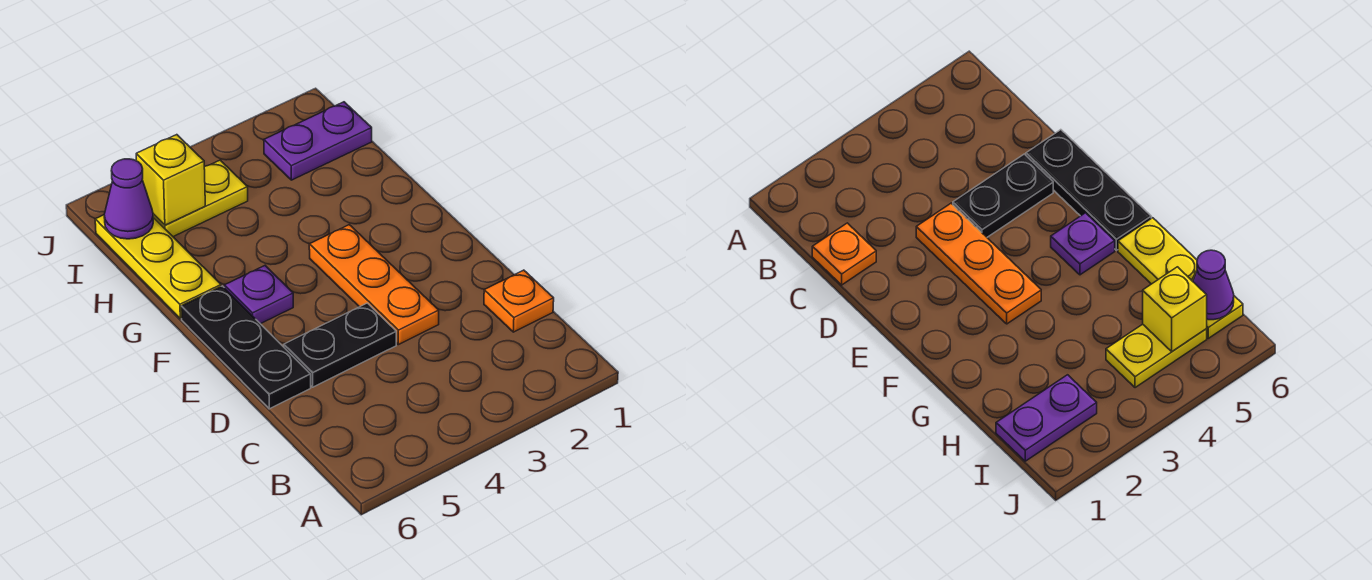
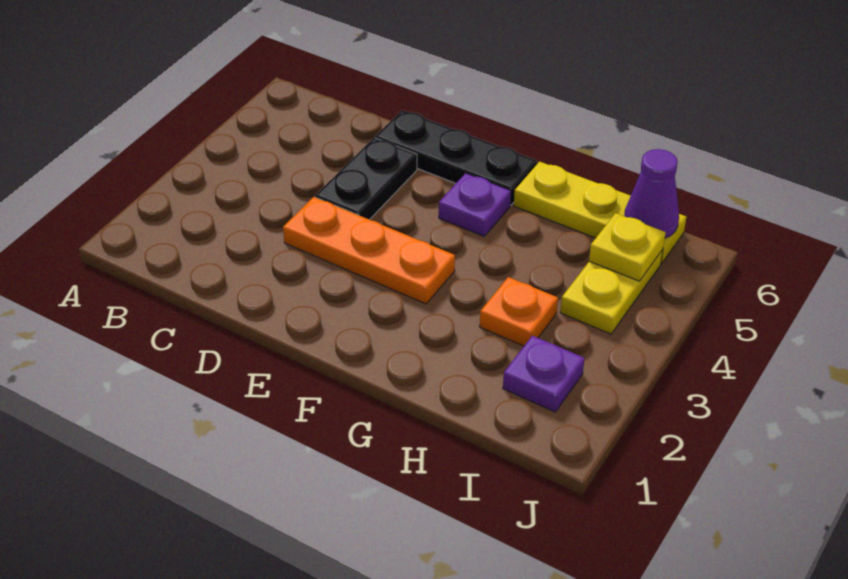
orange 1x1 plate [484,270,554,332] -> orange 1x1 plate moved to [480,277,558,346]
purple 1x2 plate [264,102,372,180] -> purple 1x1 plate [503,336,584,412]
yellow 1x1 brick [136,135,205,225] -> yellow 1x1 plate [589,213,666,281]

